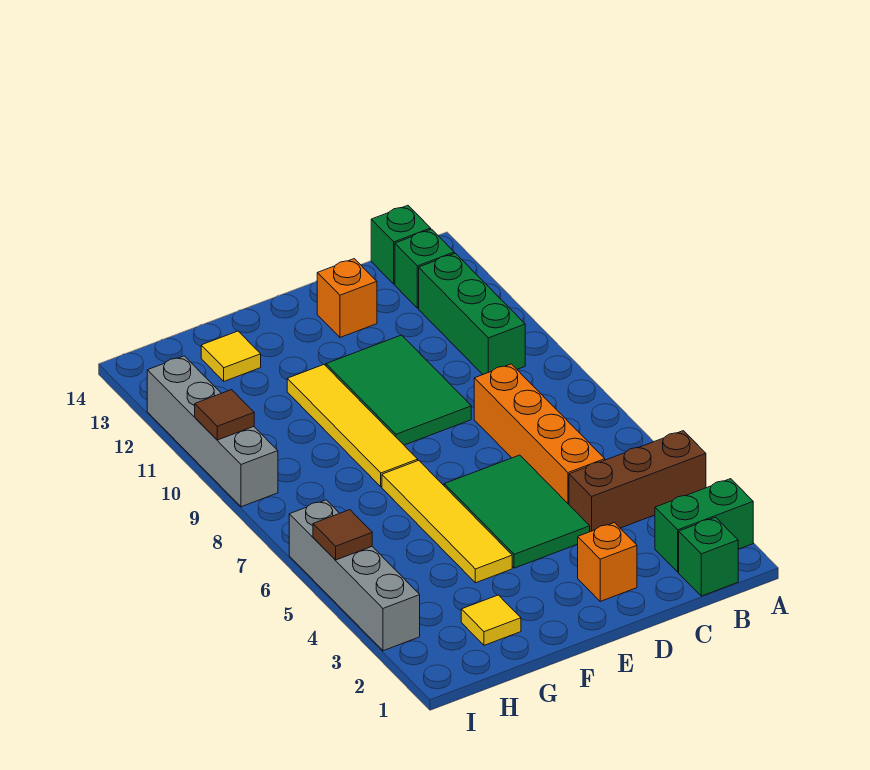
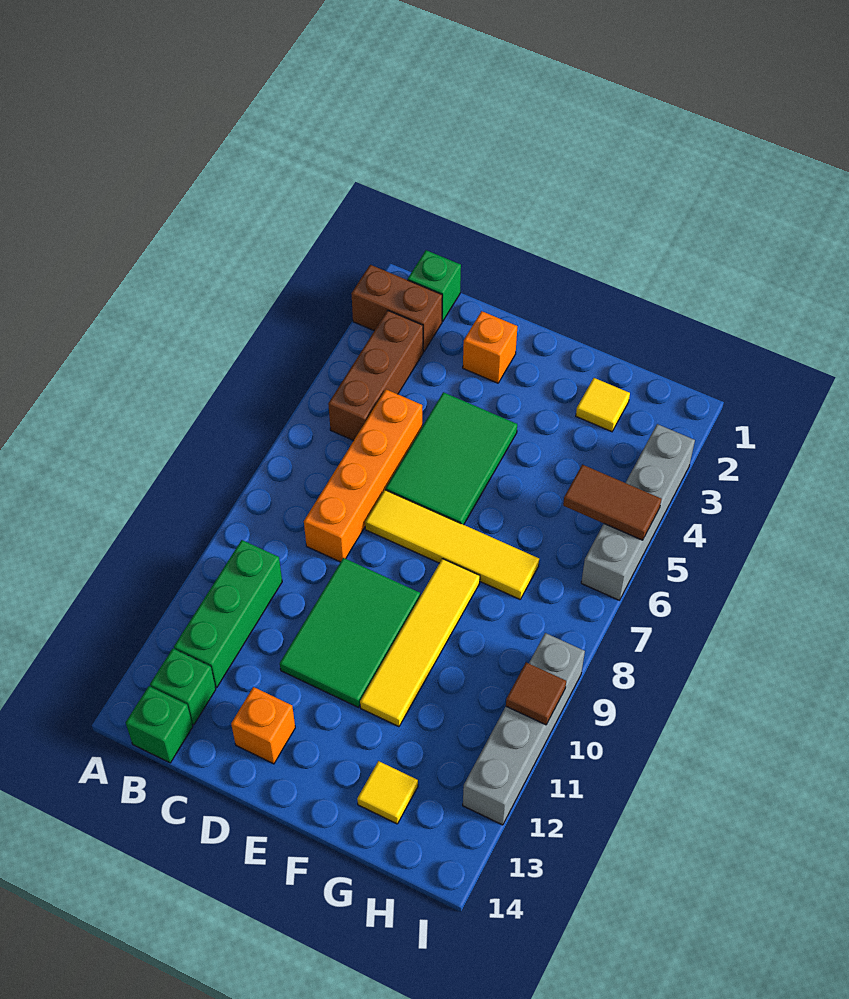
green 1x2 brick [655,479,753,572] -> brown 1x2 brick [351,265,442,352]
brown 1x3 brick [569,431,706,532] -> brown 1x3 brick turned to [328,311,423,441]
yellow 1x4 tile [382,460,512,583] -> yellow 1x4 tile turned to [365,490,539,599]
brown 1x1 tile [313,510,372,560] -> brown 1x2 tile [563,465,661,540]

